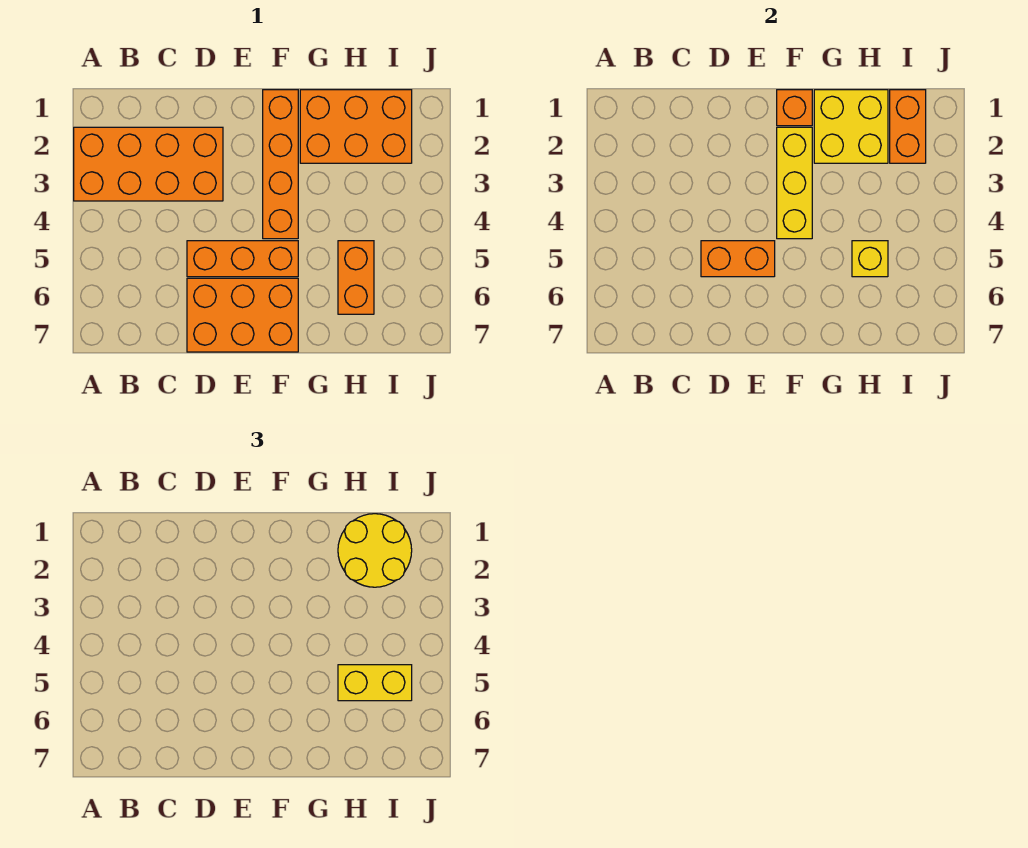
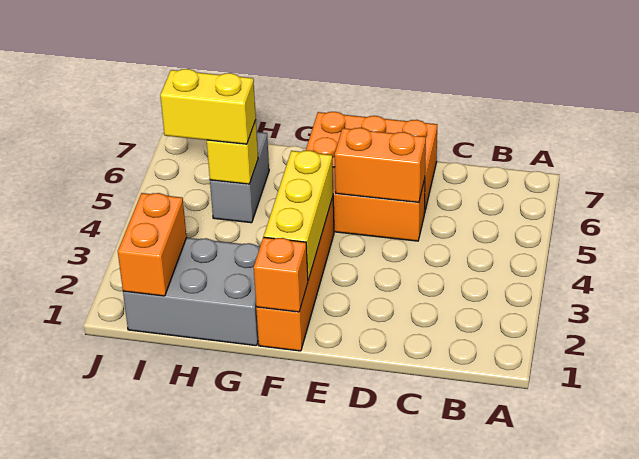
orange 2x4 brick [74,127,223,201] -> none
orange 2x3 brick [300,90,412,163] -> grey 2x3 brick [123,238,260,346]
yellow 2x2 brick [814,90,888,163] -> none
yellow 2x2 round brick [338,514,412,587] -> none
orange 1x2 brick [338,241,374,314] -> grey 1x2 brick [210,132,269,223]

